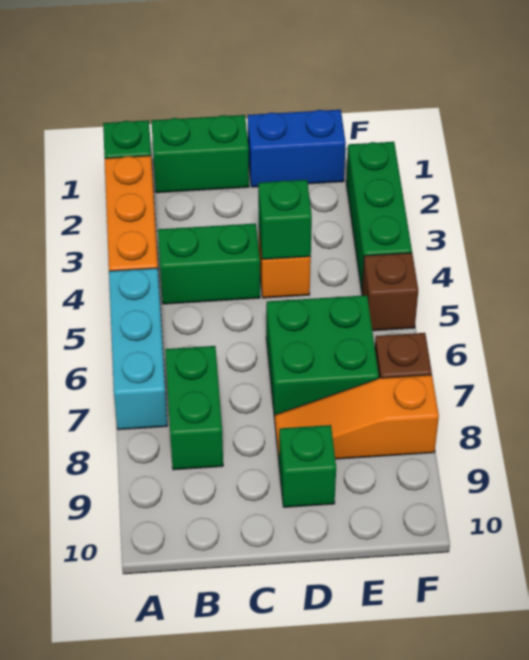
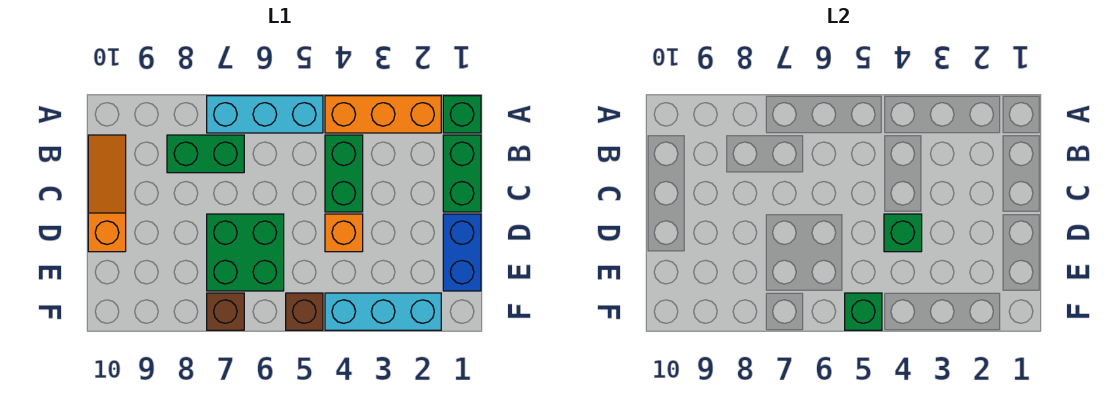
orange 1x3 slope [275,375,439,459] -> orange 1x3 slope moved to [88,135,126,252]
green 1x1 brick [279,425,336,507] -> green 1x1 brick moved to [845,293,882,330]
green 1x3 brick [346,142,412,291] -> cyan 1x3 brick [325,293,441,330]

